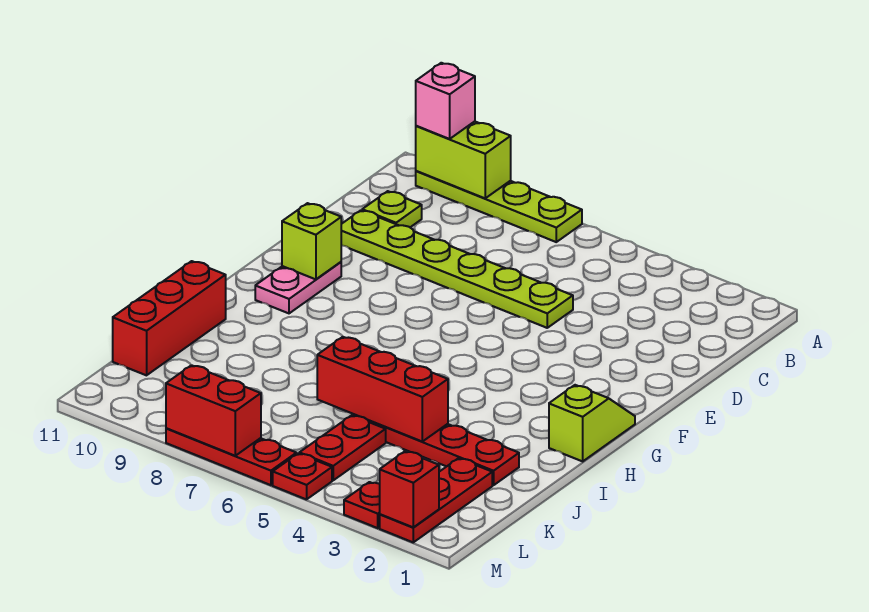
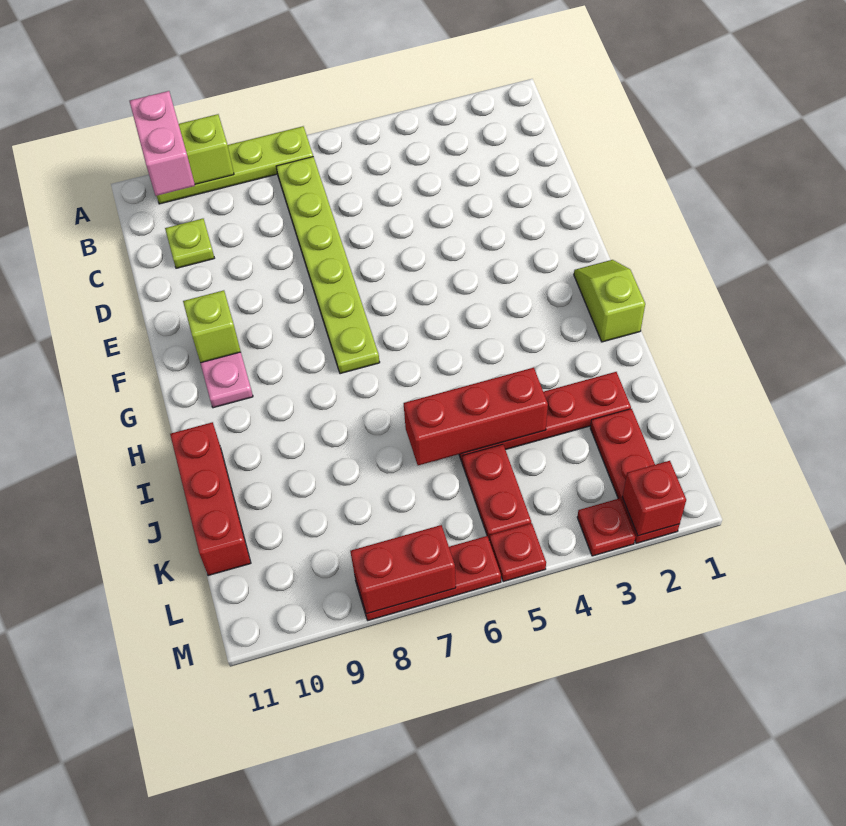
pink 1x1 brick [416,63,475,139] -> pink 1x2 brick [130,91,195,196]
lime 1x6 plate [341,210,573,328] -> lime 1x6 plate turned to [276,157,380,374]

